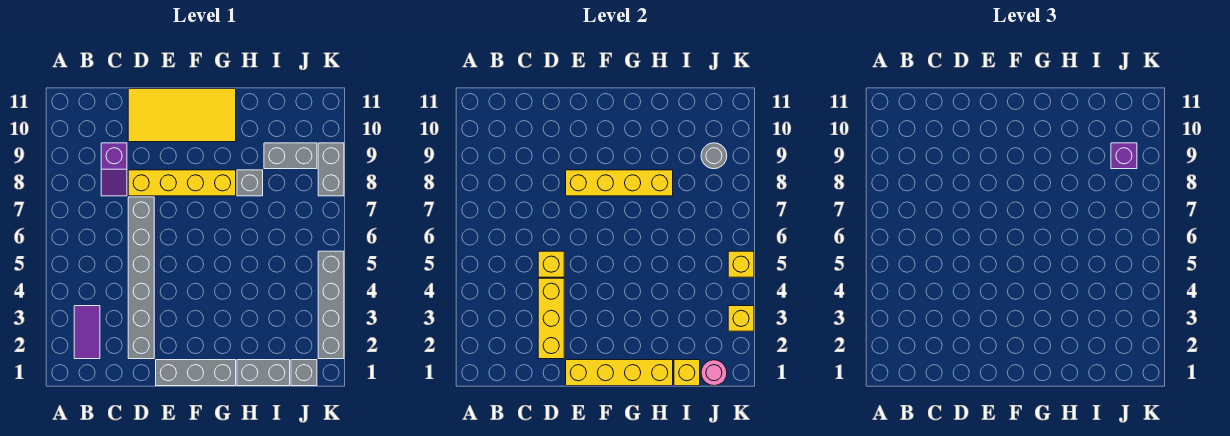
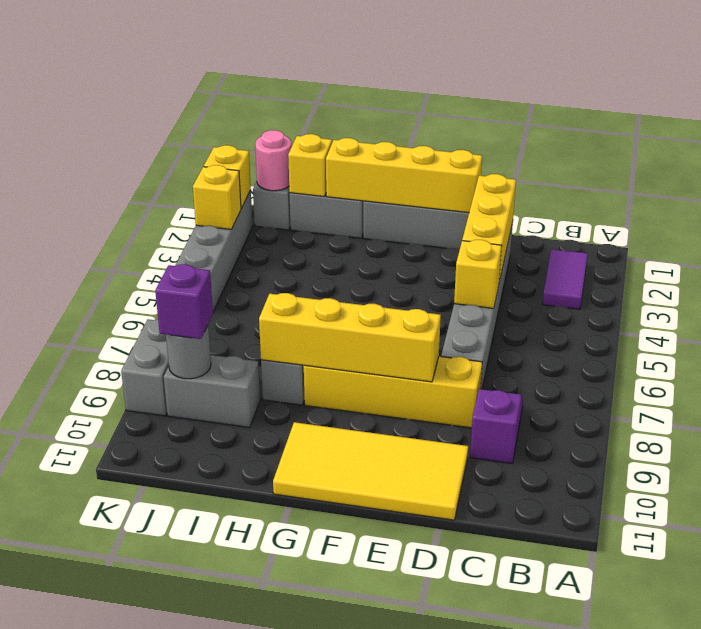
yellow 1x1 brick [728,251,754,277] -> yellow 1x1 brick moved to [204,145,251,209]

